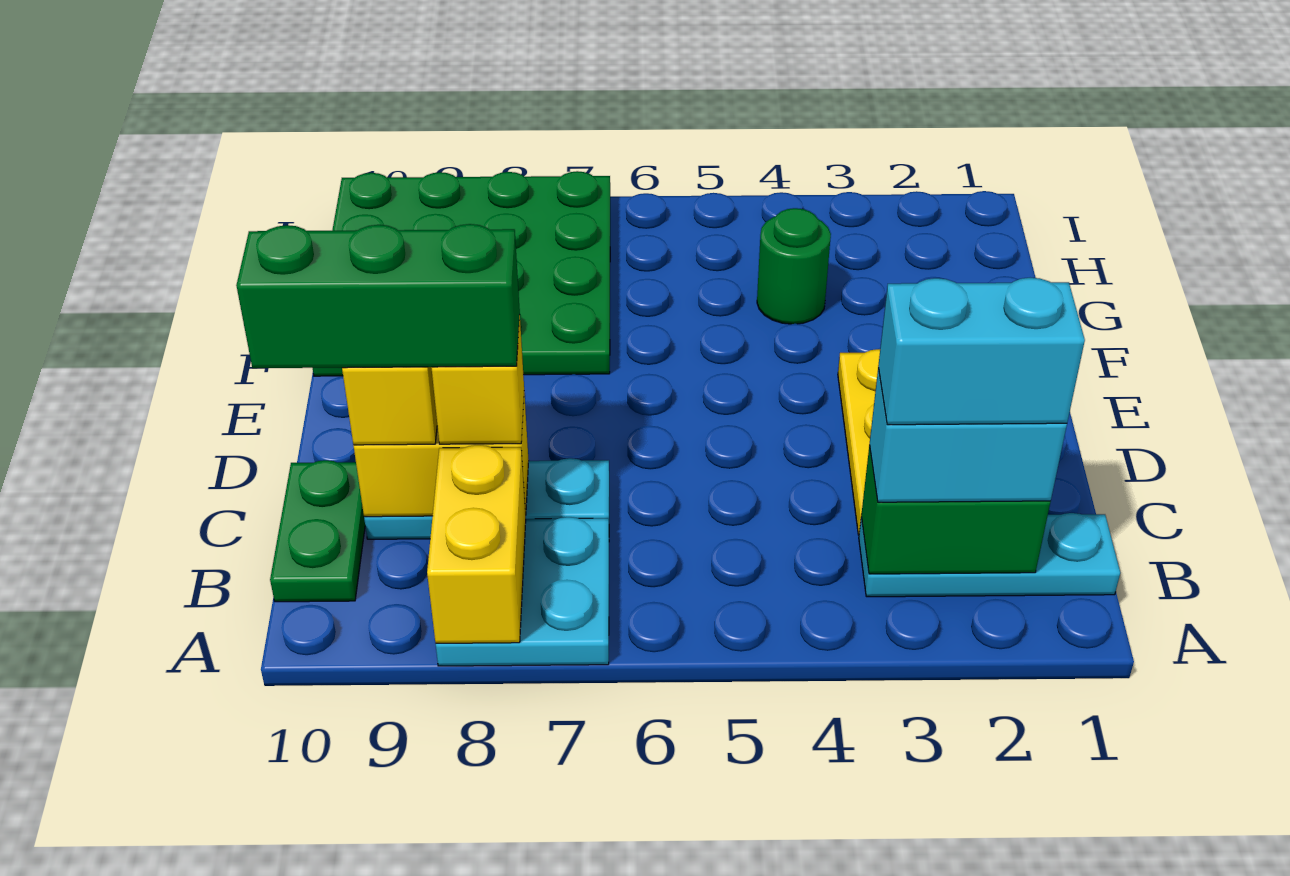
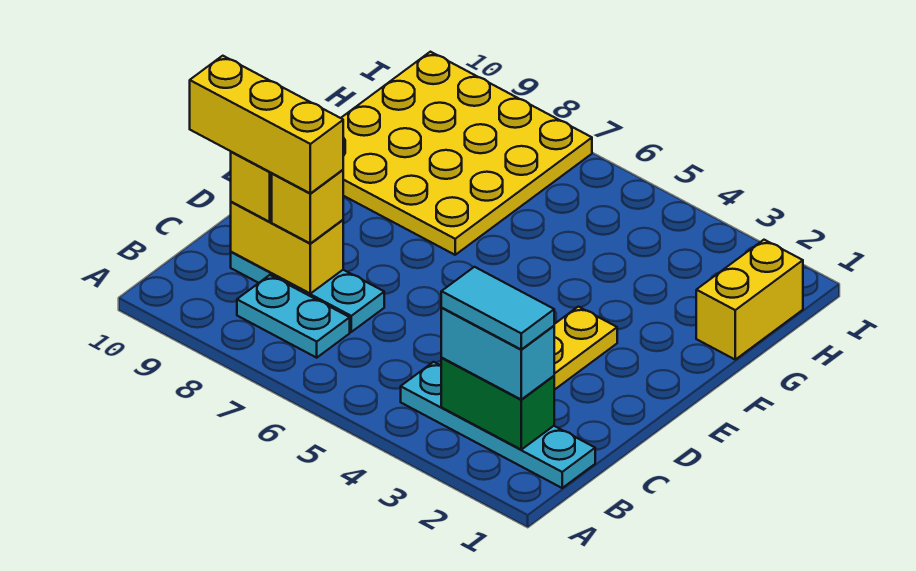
cyan 2x2 plate [436,517,609,666] -> cyan 1x2 plate [237,275,350,358]
yellow 1x2 brick [427,445,526,643] -> yellow 1x2 brick moved to [696,240,803,359]
cyan 1x3 plate [859,513,1120,597] -> cyan 1x4 plate [401,362,595,488]
cyan 1x2 brick [878,278,1085,425] -> cyan 1x2 tile [441,267,554,349]
green 1x2 plate [270,460,365,602] -> none
green 1x3 brick [236,224,520,368] -> yellow 1x3 brick [190,56,343,193]
green 4x4 plate [313,171,610,376] -> yellow 4x4 plate [341,52,592,255]
green 1x1 round brick [757,208,831,324] -> none

